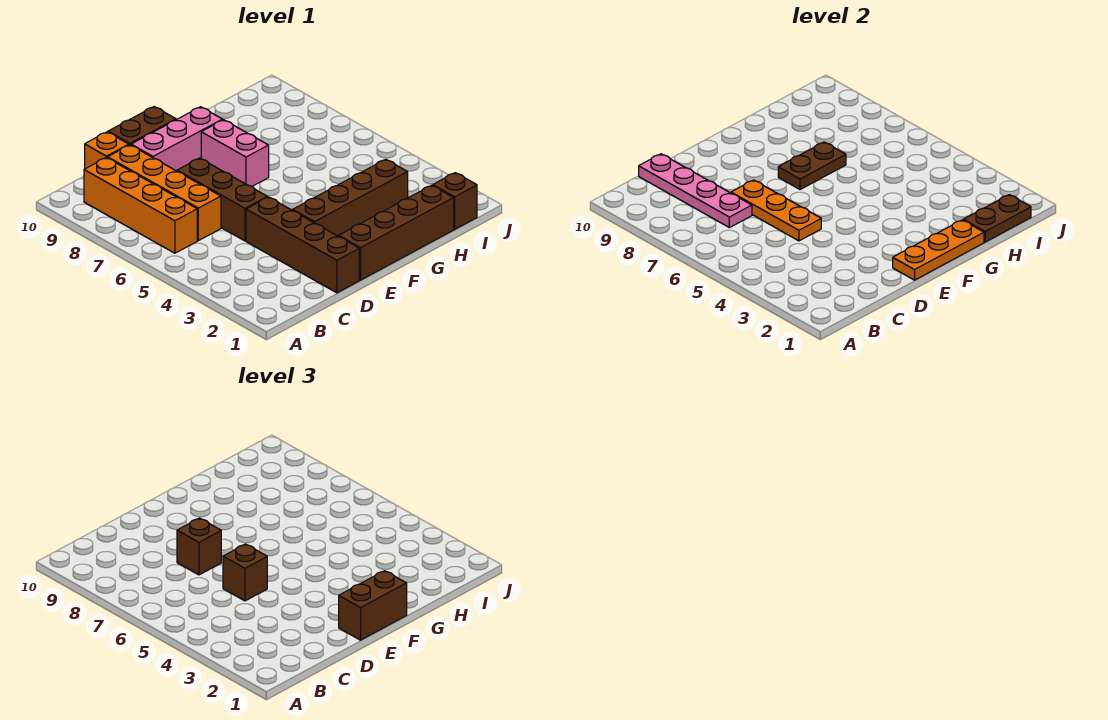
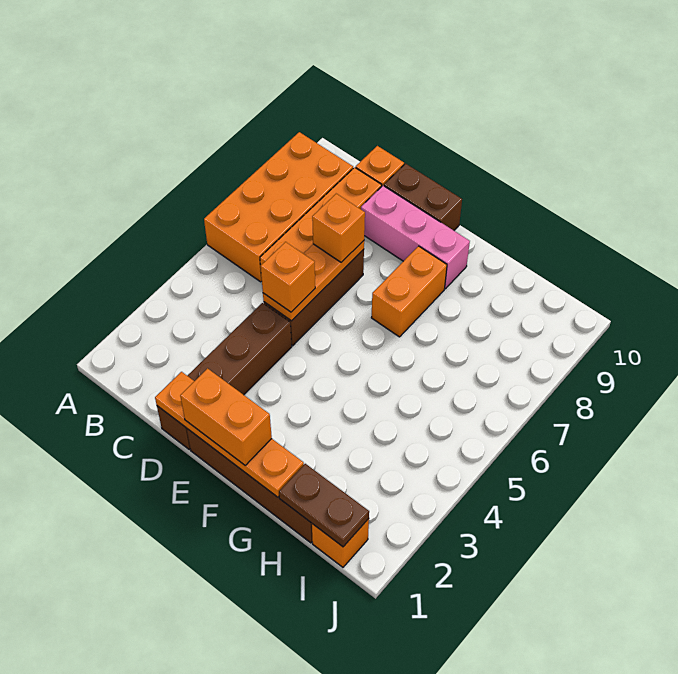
orange 1x4 brick [84,157,197,253] -> orange 2x4 brick [204,132,353,282]
pink 1x4 plate [639,154,752,228] -> none
brown 1x1 brick [223,544,267,601] -> orange 1x1 brick [261,242,315,312]
brown 1x1 brick [177,518,221,575] -> orange 1x1 brick [312,194,365,262]
orange 1x3 plate [893,220,984,280] -> orange 1x4 plate [155,372,304,497]
brown 1x2 brick [339,571,407,640] -> orange 1x2 brick [180,368,272,466]
brown 1x4 brick [293,159,408,236] -> none
pink 1x2 brick [201,120,269,186] -> orange 1x2 brick [371,246,447,337]
brown 1x2 plate [778,142,846,190] -> none
brown 1x1 brick [433,173,477,229] -> orange 1x1 brick [312,519,369,567]

